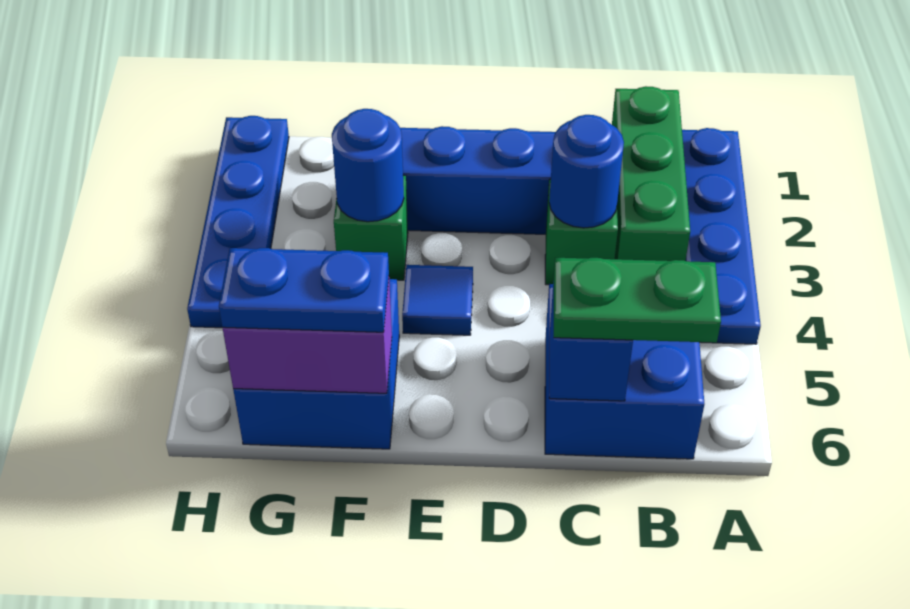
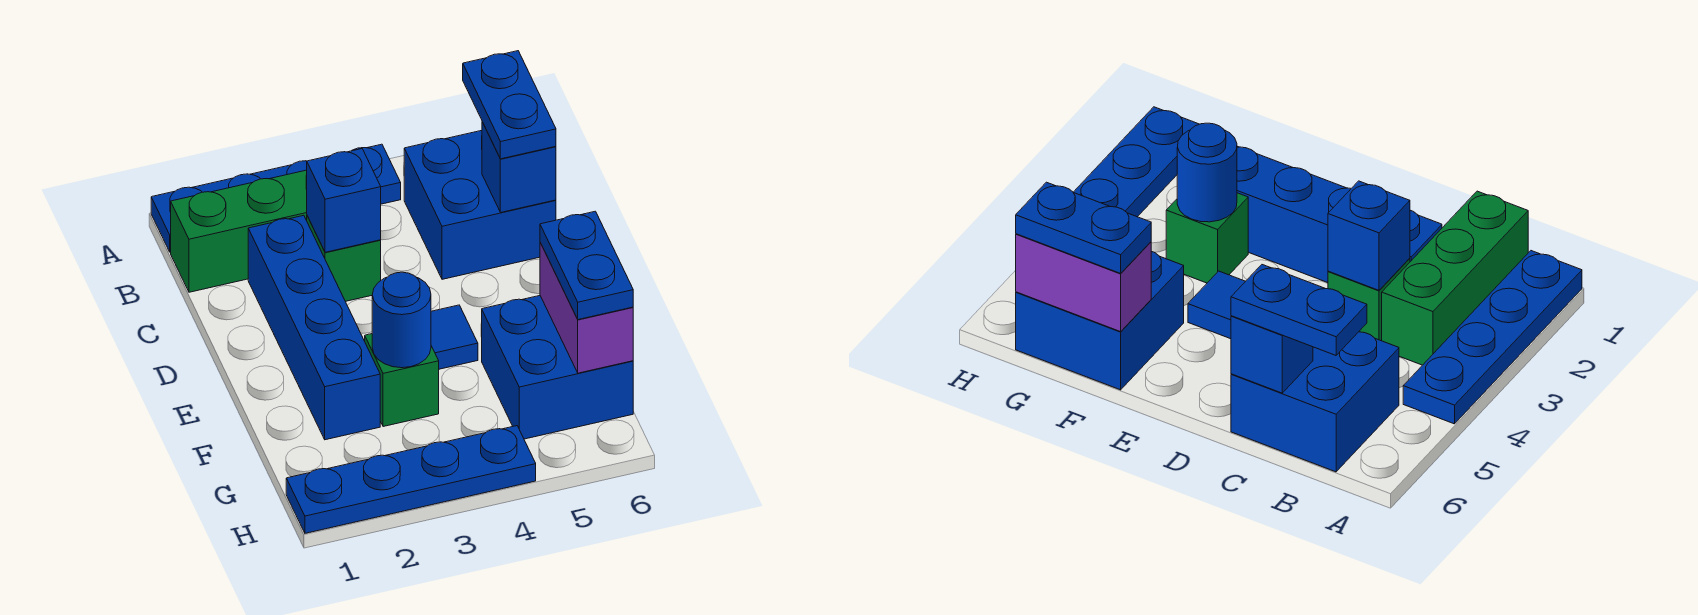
green 1x2 plate [554,258,721,343] -> blue 1x2 plate [463,51,556,159]
blue 1x1 round brick [549,115,624,228] -> blue 1x1 brick [306,149,381,252]

